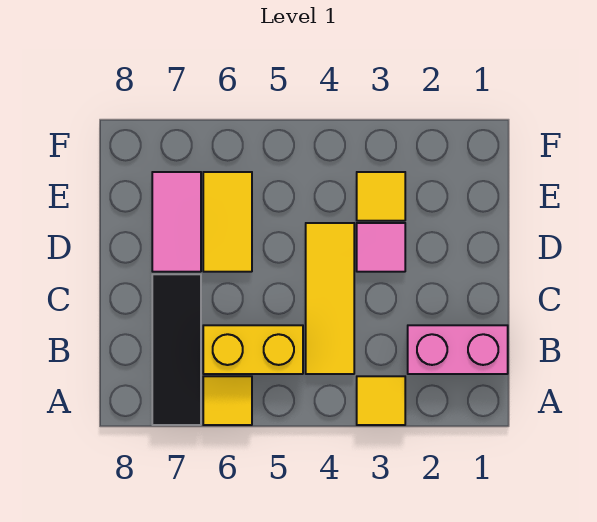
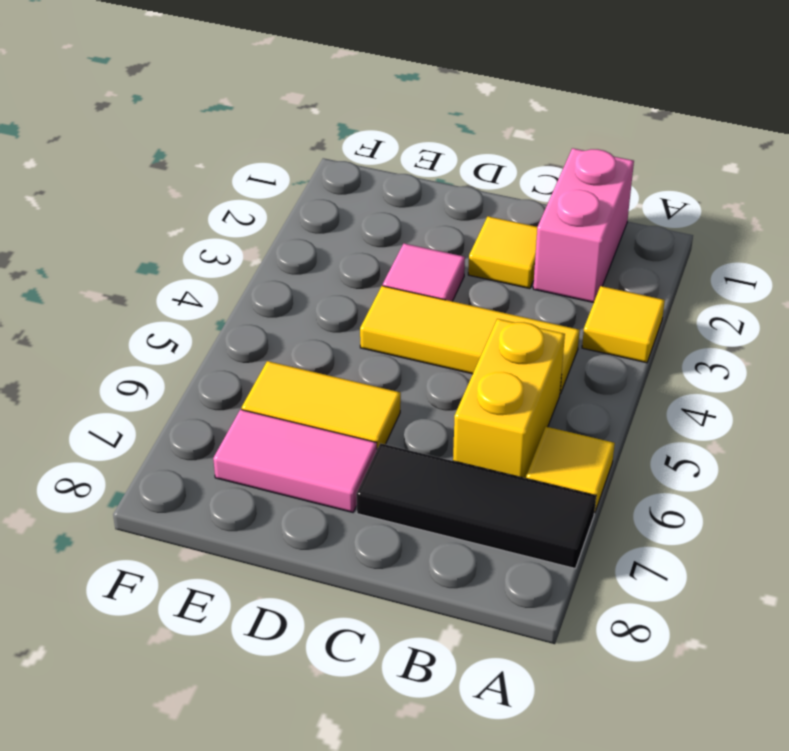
yellow 1x1 tile [357,172,405,221] -> yellow 1x1 tile moved to [468,216,537,289]

